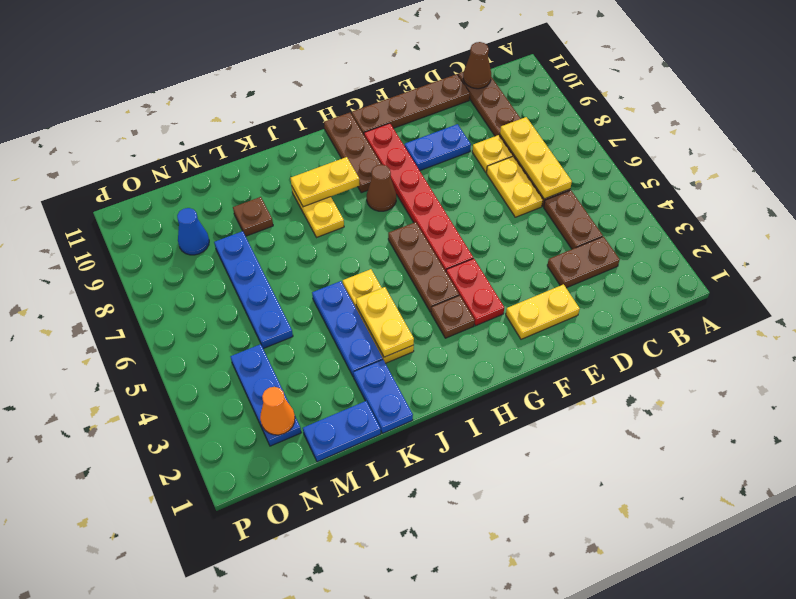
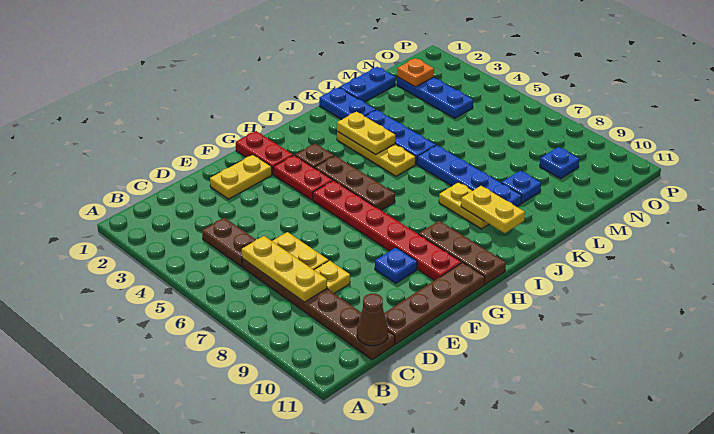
brown 1x2 plate [547,237,620,288] -> none
blue 1x2 plate [404,124,471,171] -> blue 1x1 plate [375,248,417,283]
none -> red 1x2 plate [236,131,293,175]
brown 1x1 cone [367,165,396,211] -> none
yellow 1x2 plate [291,157,359,207] -> yellow 1x2 plate turned to [461,186,525,233]
brown 1x1 plate [233,197,273,236] -> blue 1x1 plate [501,171,541,203]
blue 1x4 plate [214,231,293,349] -> blue 1x4 plate moved to [417,145,522,207]
orange 1x1 cone [260,387,295,435] -> orange 1x1 plate [397,58,434,87]
blue 1x1 cone [177,208,209,255] -> blue 1x1 plate [540,147,579,179]

